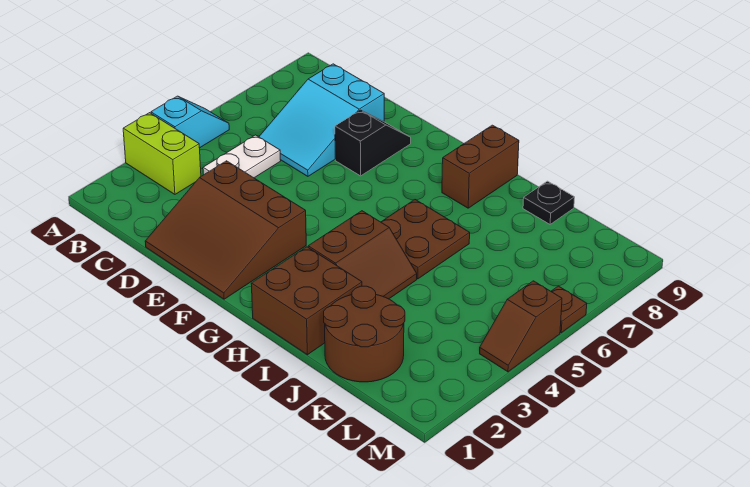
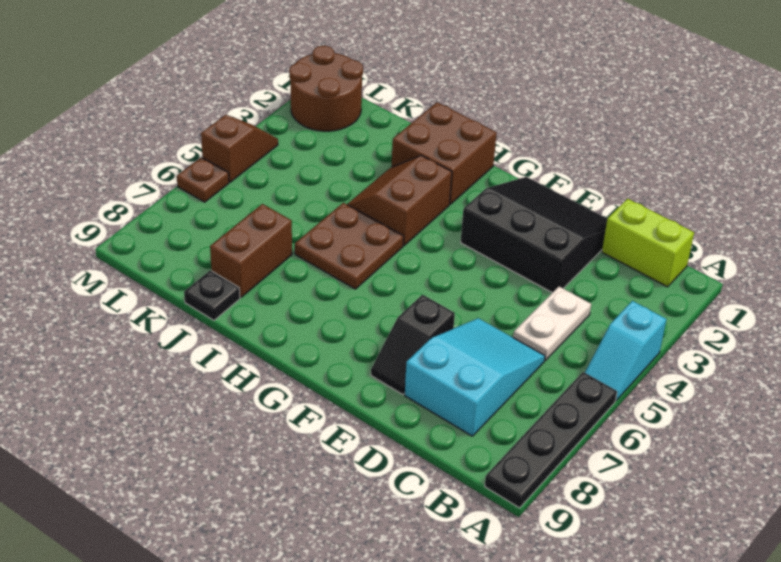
lime 1x2 brick [123,113,201,194] -> lime 1x2 brick moved to [602,199,694,287]
none -> black 1x4 plate [485,372,617,508]
brown 3x3 slope [145,161,306,299] -> black 3x3 slope [461,177,607,293]
brown 1x2 brick [442,125,519,208] -> brown 1x2 brick moved to [210,204,292,297]
brown 2x2 round brick [324,286,405,382] -> brown 2x2 round brick moved to [289,46,363,131]

